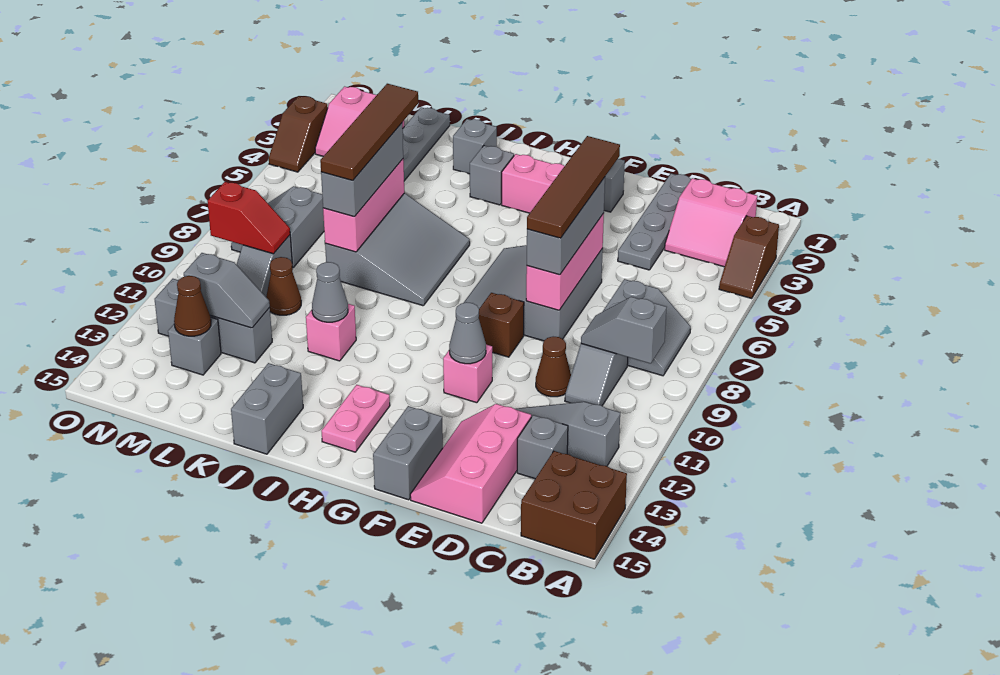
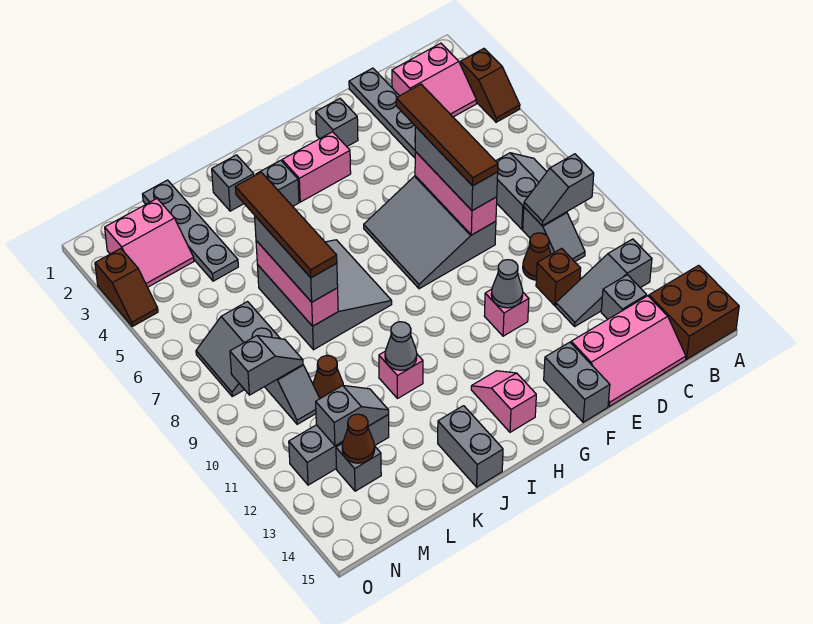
pink 2x3 slope [410,404,531,523] -> pink 2x3 slope turned to [571,296,686,406]
brown 1x1 brick [479,293,524,357] -> brown 1x1 brick moved to [536,248,581,306]
pink 1x2 plate [322,385,390,452] -> pink 1x2 slope [471,371,536,432]
red 1x2 slope [207,182,290,254] -> grey 1x2 slope [230,335,303,395]

